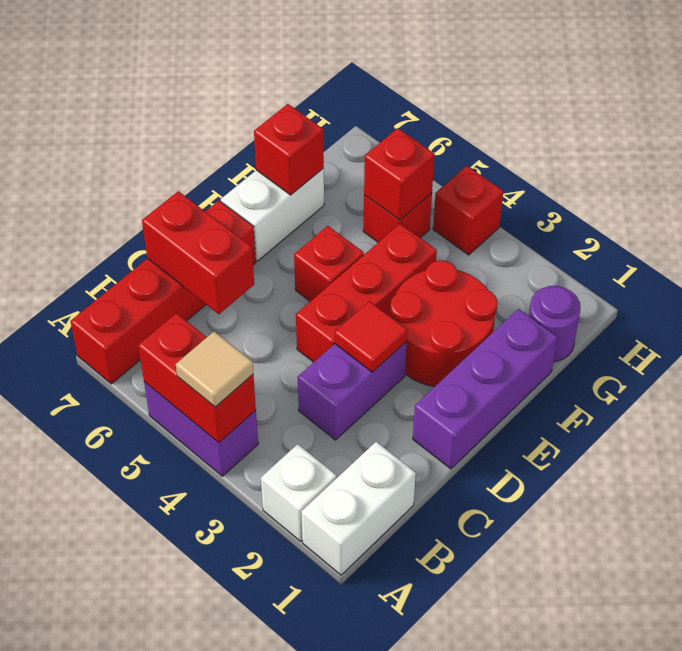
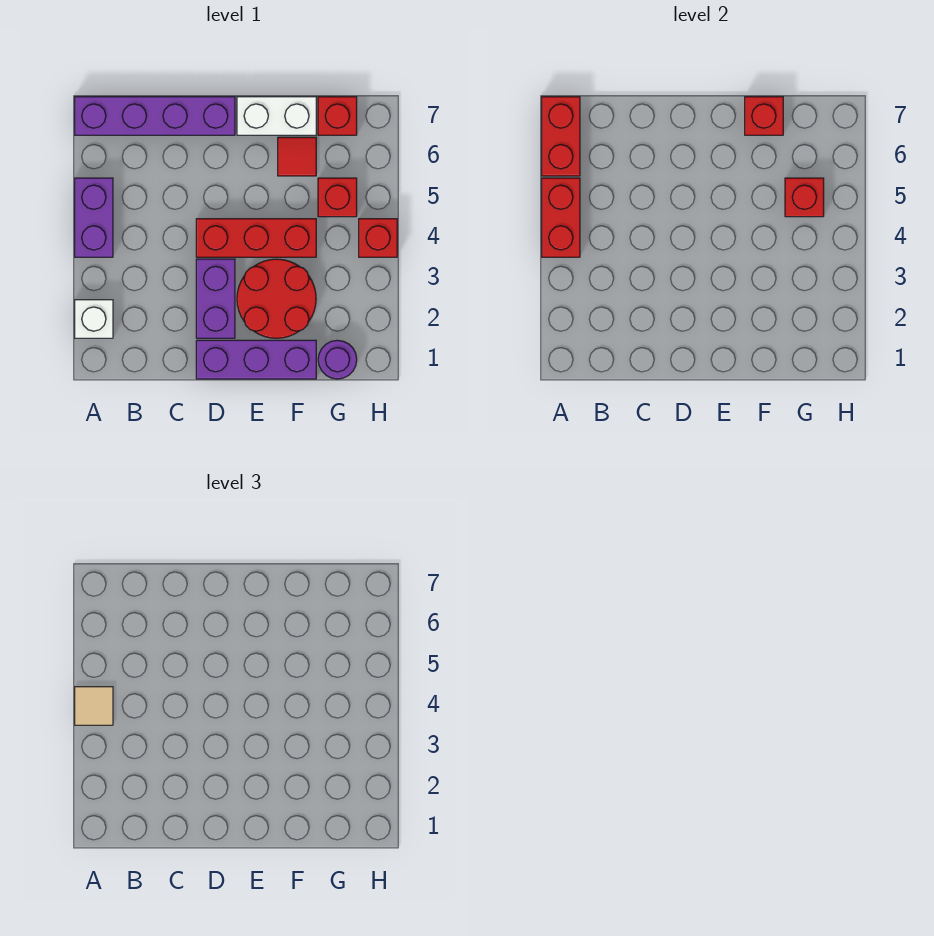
white 1x2 brick [301,442,416,575] -> none
red 1x4 brick [71,201,256,384] -> purple 1x4 brick [75,97,235,135]
purple 1x2 brick [298,342,407,440] -> purple 1x2 brick turned to [196,259,235,338]
red 1x2 brick [142,191,254,314] -> red 1x2 brick moved to [542,97,580,176]
red 1x1 tile [334,301,407,372] -> red 1x1 tile moved to [278,137,316,176]
red 1x1 brick [294,226,364,301] -> red 1x1 brick moved to [318,97,357,135]

